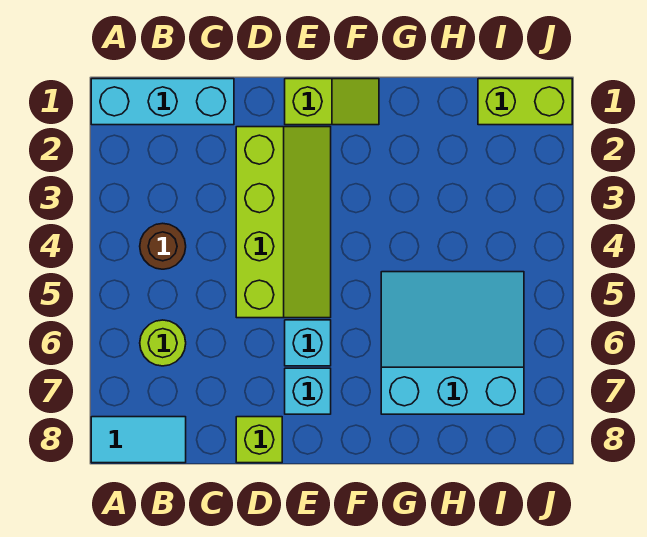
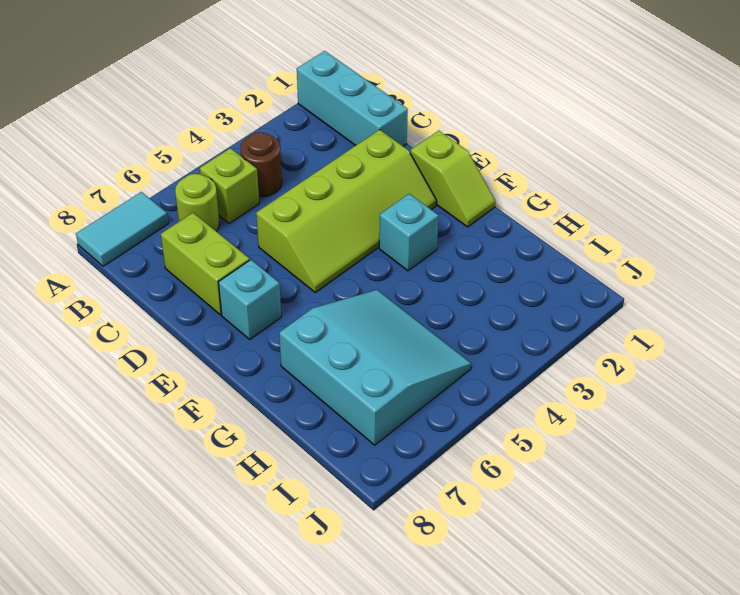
cyan 1x2 tile [91,417,186,463] -> cyan 1x2 tile turned to [76,192,168,266]
lime 1x1 brick [236,417,282,463] -> lime 1x1 brick moved to [200,148,259,223]
cyan 1x1 brick [285,320,331,366] -> cyan 1x1 brick moved to [379,194,439,271]
lime 1x2 brick [478,79,572,125] -> lime 1x2 brick moved to [161,213,249,315]

